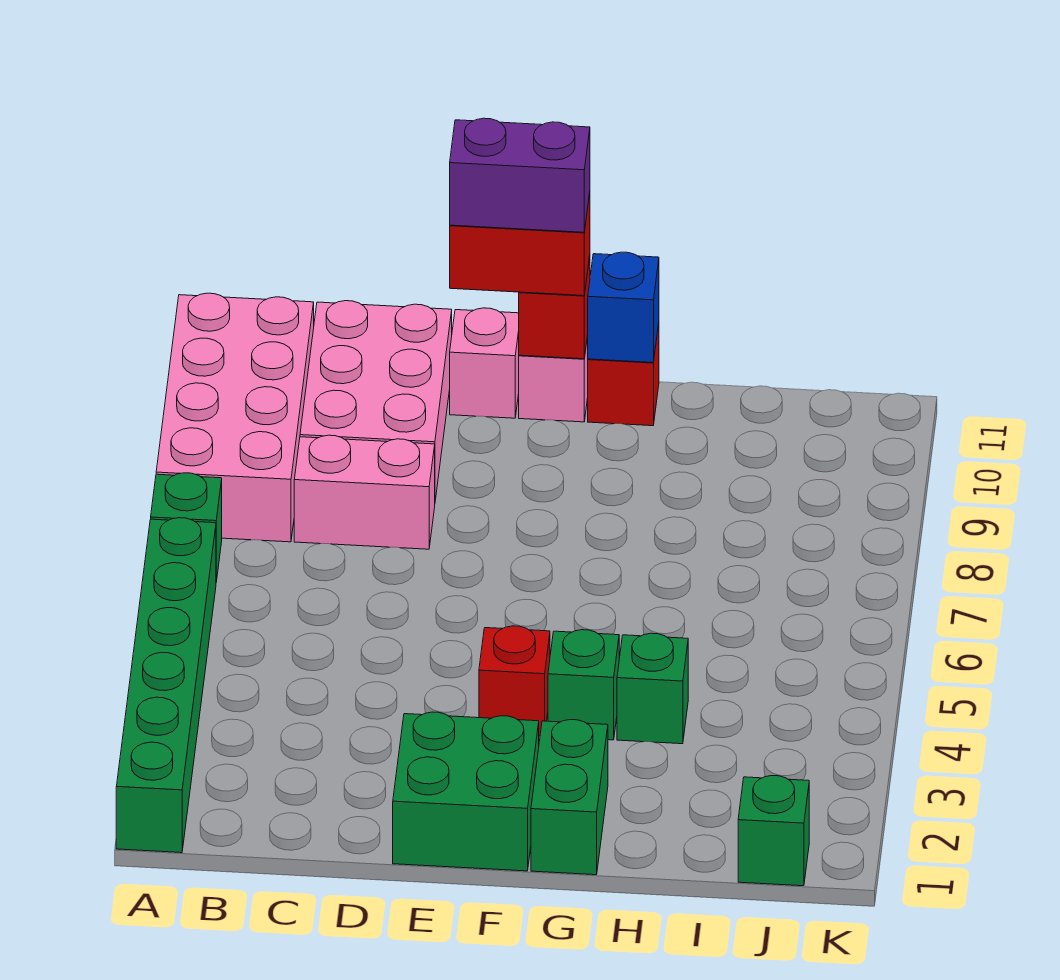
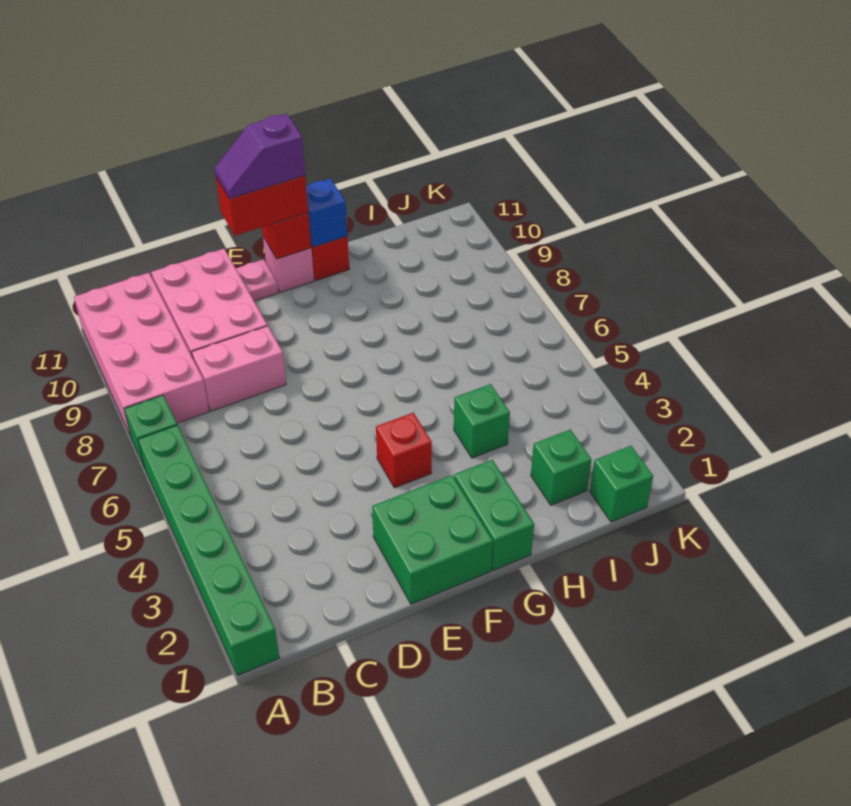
pink 1x1 brick [450,308,519,418] -> pink 1x1 plate [236,259,279,301]
purple 1x2 brick [450,118,590,232] -> purple 1x2 slope [215,113,305,199]
green 1x1 brick [548,630,619,740] -> green 1x1 brick moved to [531,429,591,505]

